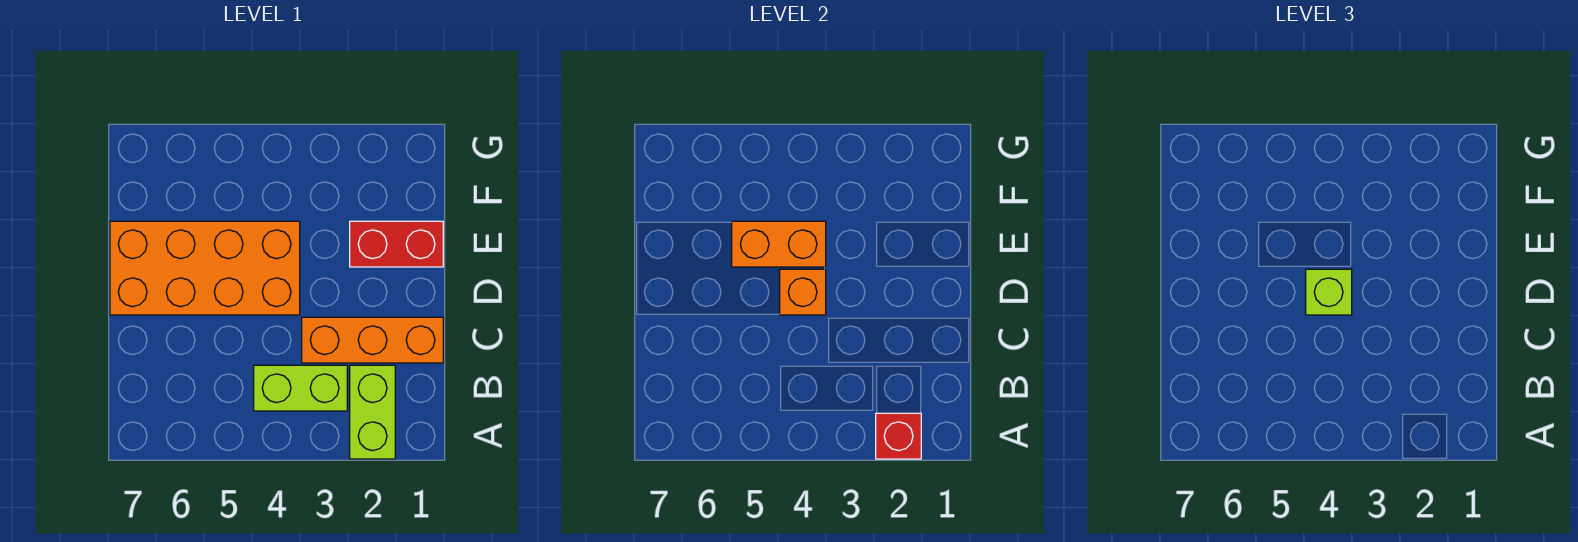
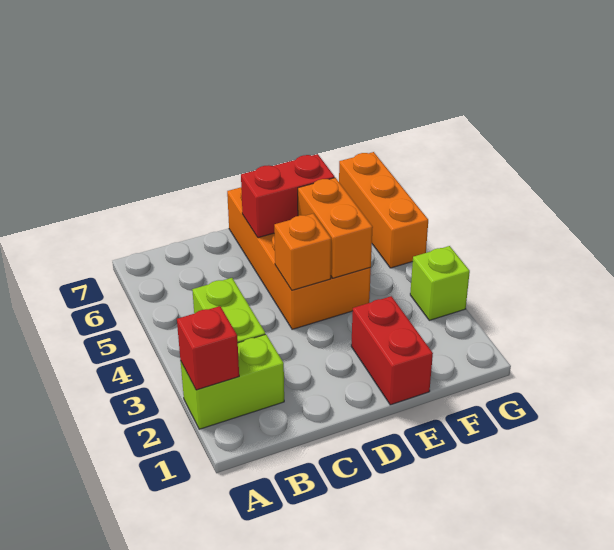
orange 1x3 brick [302,317,443,363] -> orange 1x3 brick moved to [339,152,428,268]
lime 1x1 brick [1306,269,1352,315] -> lime 1x1 brick moved to [410,246,470,320]
none -> red 1x2 brick [241,154,335,238]

